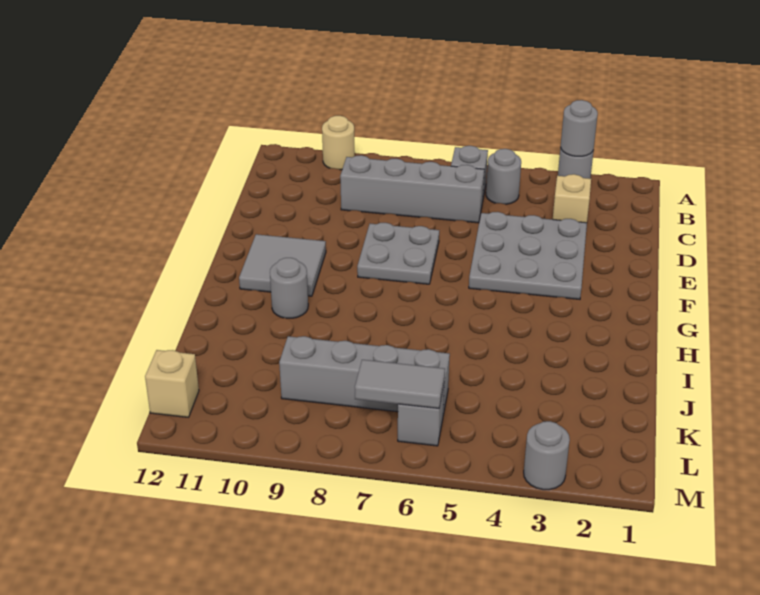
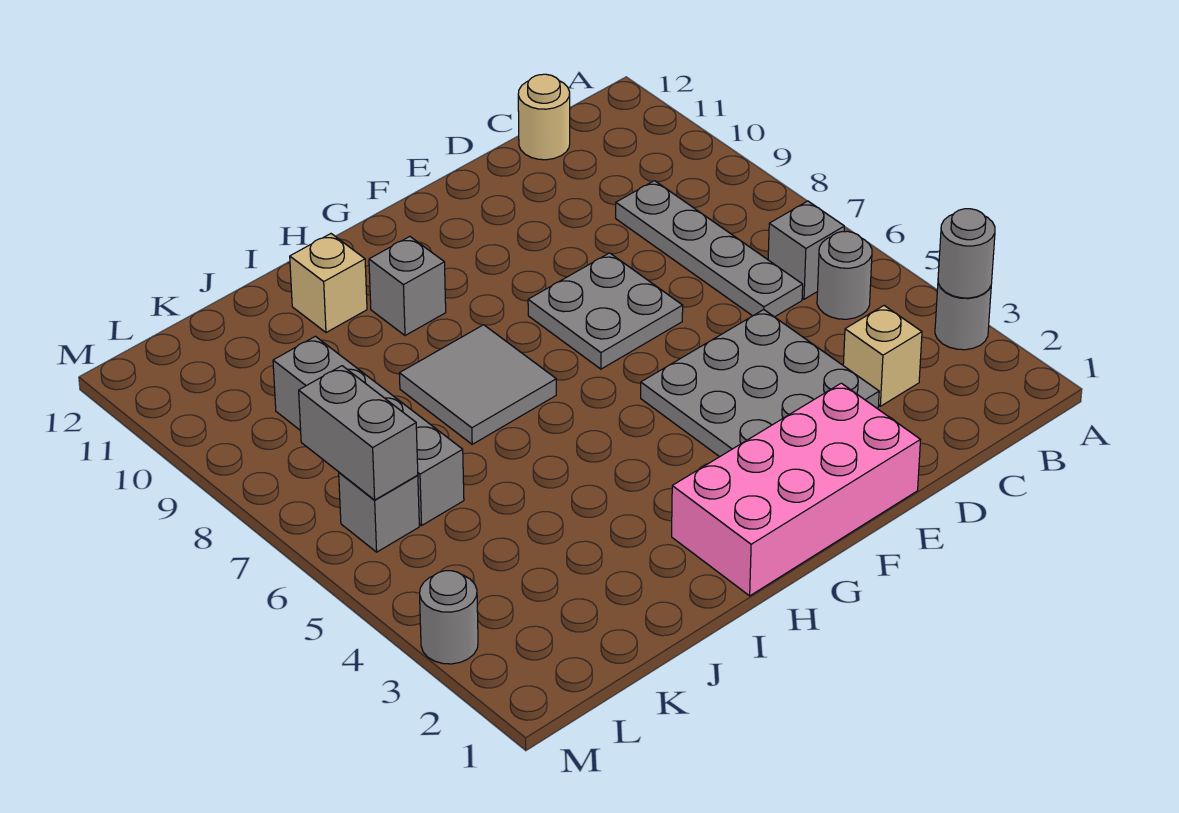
tan 1x1 round brick [322,116,355,170] -> tan 1x1 round brick moved to [518,74,570,160]
grey 1x4 brick [340,155,484,223] -> grey 1x4 plate [616,181,803,317]
none -> pink 2x4 brick [672,383,920,596]
grey 2x2 tile [239,234,326,296] -> grey 2x2 tile moved to [399,325,556,444]
grey 1x1 round brick [270,258,308,318] -> grey 1x1 brick [369,237,446,336]
grey 1x2 tile [355,360,445,408] -> grey 1x2 brick [299,366,418,500]
tan 1x1 brick [145,350,199,417] -> tan 1x1 brick moved to [290,234,367,332]

